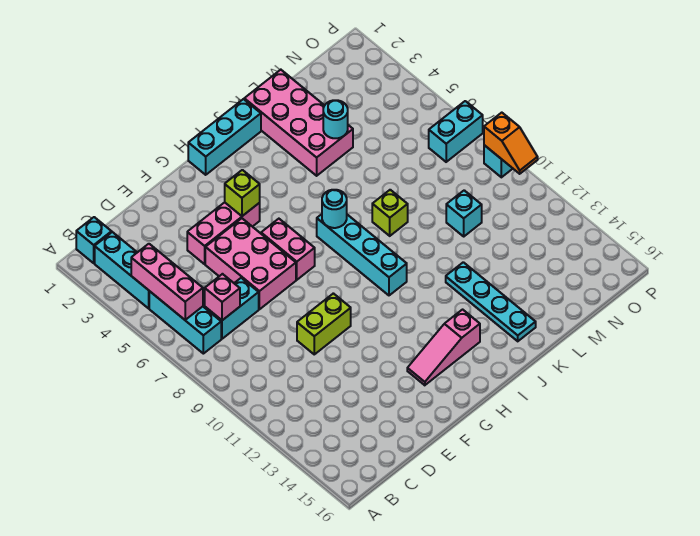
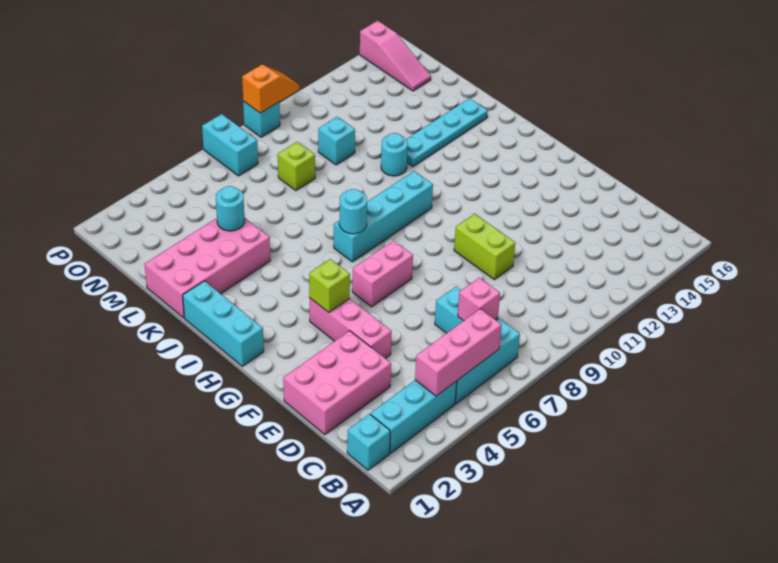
pink 2x3 brick [205,218,296,309] -> pink 2x3 brick moved to [283,331,391,434]
pink 1x3 slope [407,310,480,385] -> pink 1x3 slope moved to [360,21,431,91]
lime 1x1 brick [372,190,408,236] -> lime 1x1 brick moved to [278,142,315,191]
none -> cyan 1x1 round brick [381,133,408,176]

